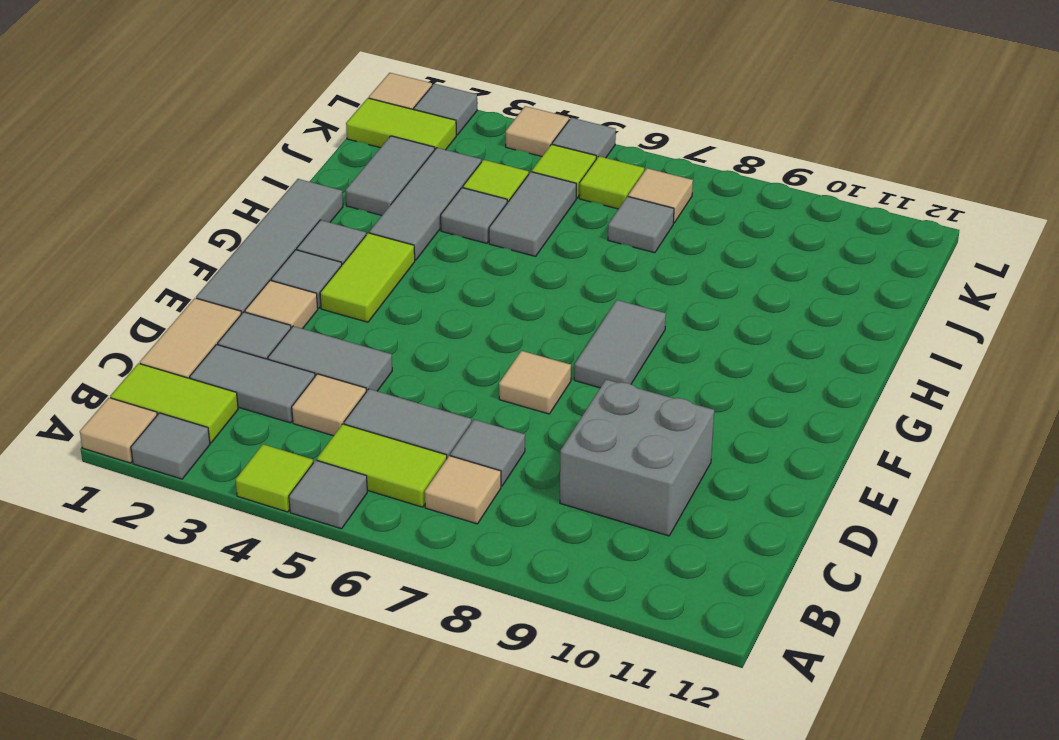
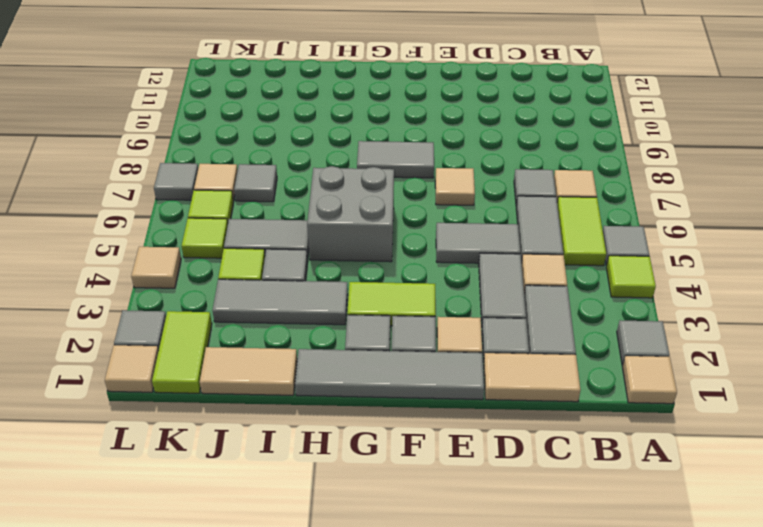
lime 1x2 tile [110,363,238,443] -> none
grey 2x2 brick [560,380,714,536] -> grey 2x2 brick moved to [307,166,394,262]
none -> tan 1x2 tile [200,347,297,395]
grey 1x2 tile [346,136,435,215] -> grey 1x2 tile moved to [436,223,520,263]
grey 1x1 tile [552,118,616,159] -> grey 1x1 tile moved to [154,163,198,200]

